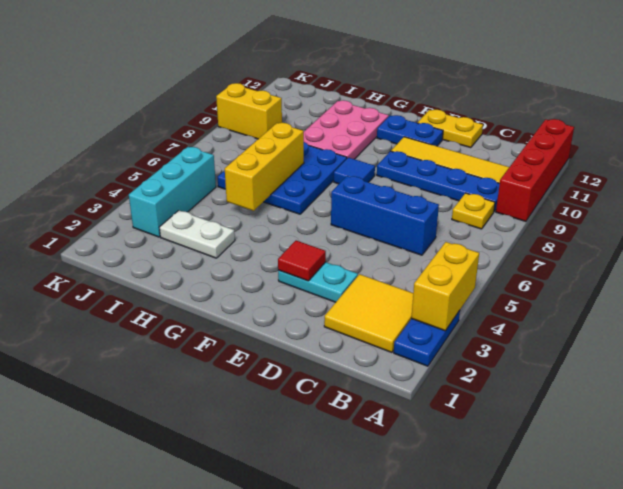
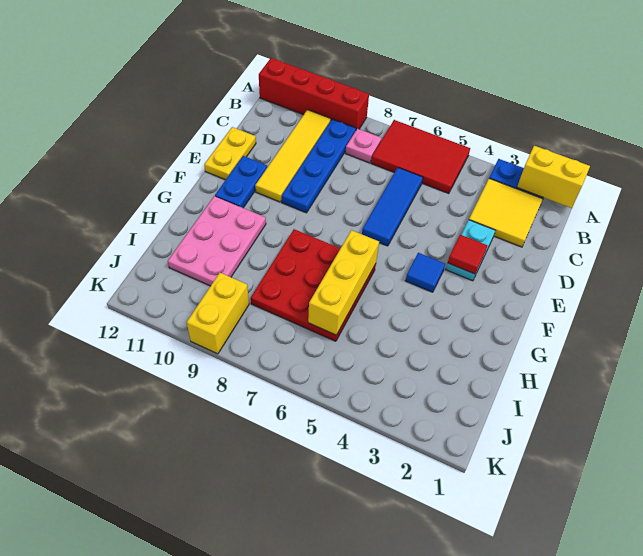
yellow 1x2 brick [411,242,479,331] -> yellow 1x2 brick moved to [517,146,590,208]
none -> red 2x3 tile [371,120,470,194]
yellow 1x1 plate [452,193,495,229] -> pink 1x1 plate [346,129,381,163]
blue 1x3 brick [331,176,439,255] -> blue 1x3 tile [362,168,423,246]
blue 1x1 tile [334,158,375,184] -> blue 1x1 tile moved to [405,253,445,292]
blue 3x3 plate [218,142,347,214] -> red 3x3 plate [251,229,376,341]
pink 2x3 plate [304,100,389,159] -> pink 2x3 plate turned to [168,196,266,286]
white 1x2 plate [159,210,235,258] -> none
yellow 1x3 brick [225,123,304,211] -> yellow 1x3 brick turned to [308,230,379,335]
cyan 1x3 brick [129,147,216,237] -> none

